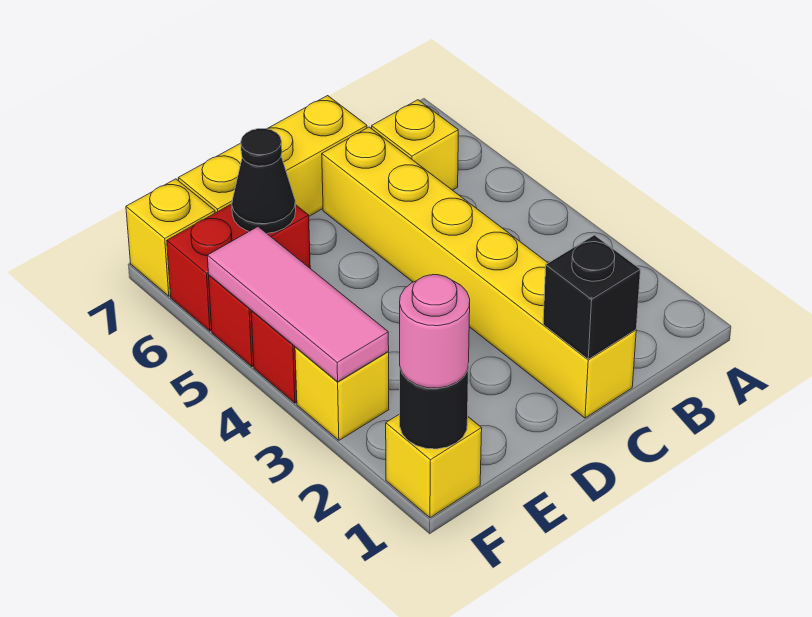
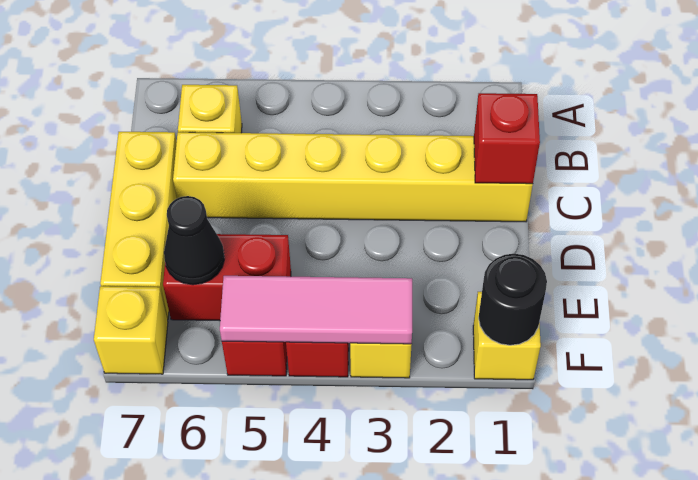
black 1x1 brick [543,235,640,359] -> red 1x1 brick [474,93,540,184]
red 1x2 brick [167,204,310,331] -> red 1x2 brick turned to [163,234,291,321]
pink 1x1 round brick [400,275,470,388] -> none

